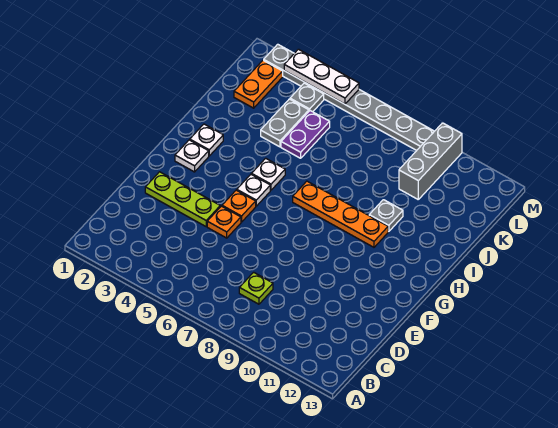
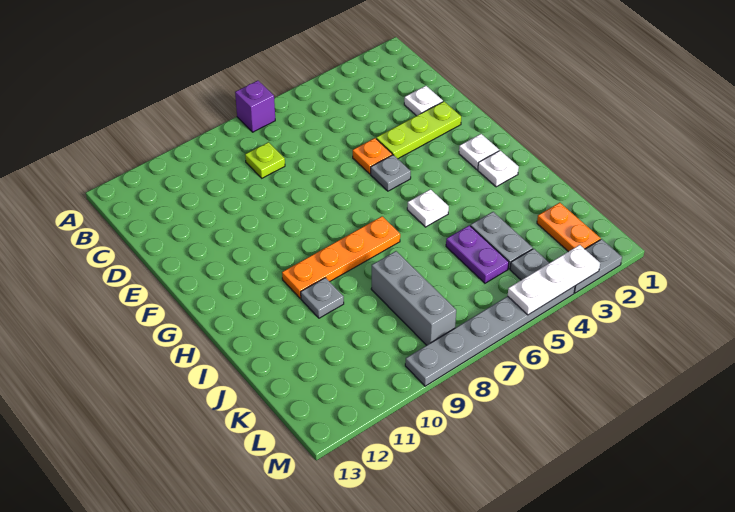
none -> purple 1x1 brick [235,81,275,132]
orange 1x1 plate [222,190,256,222] -> grey 1x1 plate [371,155,411,191]
white 1x1 plate [237,174,270,206] -> white 1x1 plate moved to [404,86,443,116]
grey 1x3 brick [399,123,462,199] -> grey 1x3 brick moved to [371,251,456,345]

